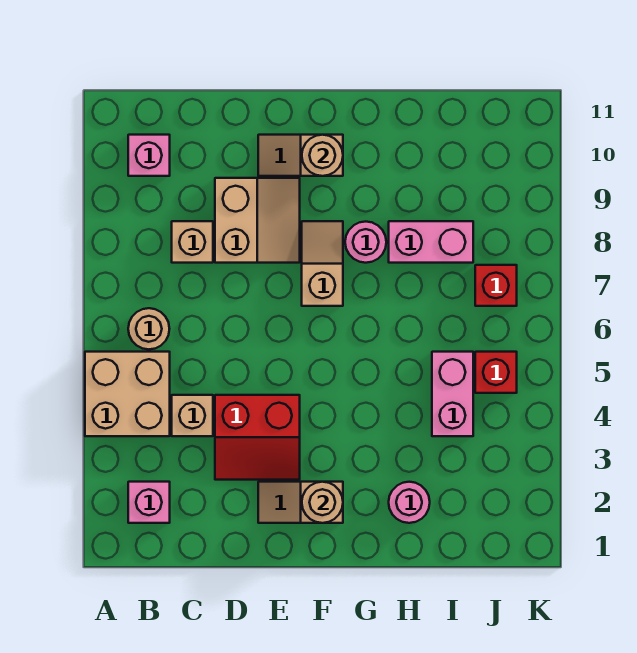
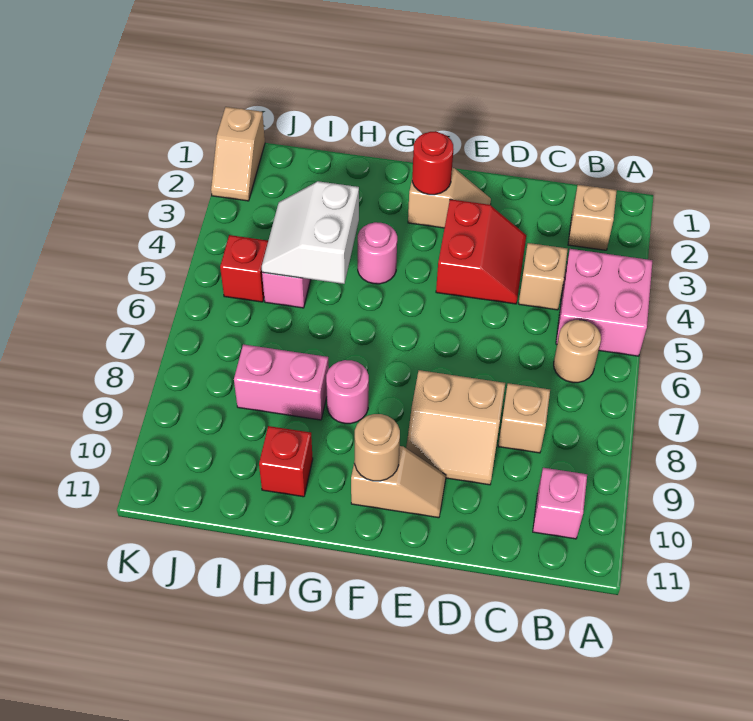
tan 2x2 brick [85,352,170,436] -> pink 2x2 brick [556,249,652,356]
pink 1x1 brick [128,482,170,523] -> tan 1x1 brick [568,185,617,250]
red 2x2 slope [215,395,300,480] -> red 2x2 slope turned to [436,199,526,304]
tan 2x2 slope [215,178,300,263] -> tan 2x2 slope turned to [406,370,505,485]
tan 1x1 round brick [302,482,343,523] -> red 1x1 round brick [412,131,454,195]
tan 1x2 slope [302,221,343,306] -> tan 1x2 slope moved to [211,107,265,201]
pink 1x1 round brick [389,482,430,523] -> pink 1x1 round brick moved to [358,222,397,284]
none -> white 2x2 slope [262,181,359,284]
red 1x1 brick [475,265,517,306] -> red 1x1 brick moved to [259,426,313,497]

